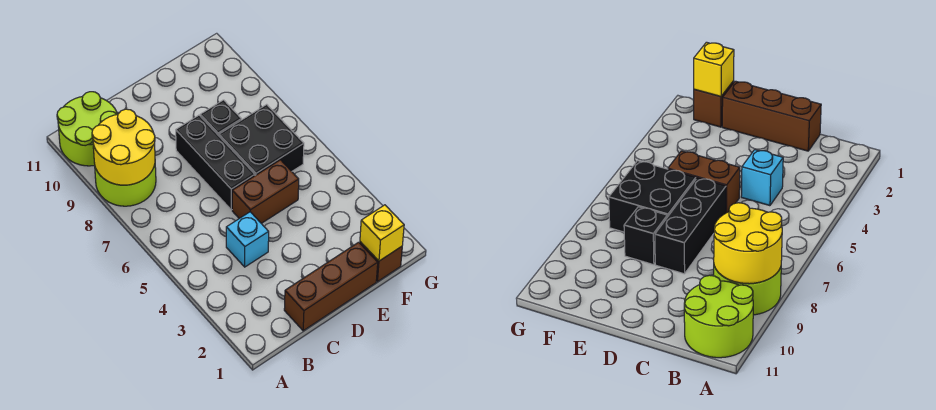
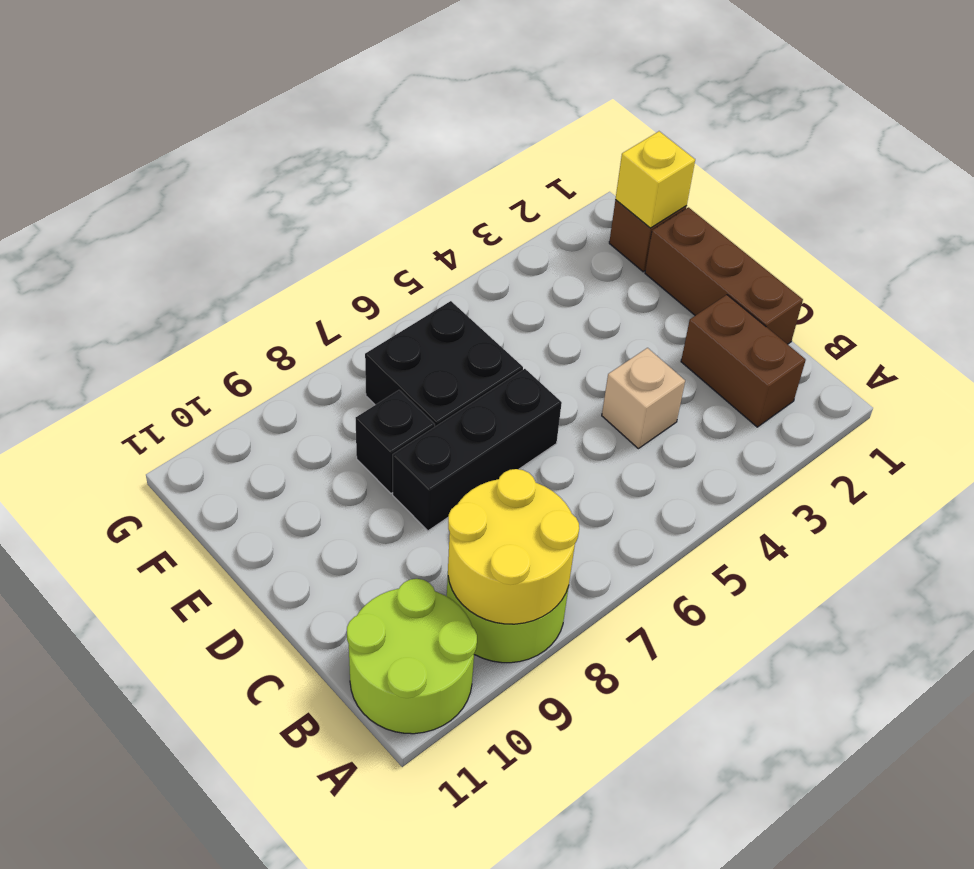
cyan 1x1 brick [226,212,269,267] -> tan 1x1 brick [602,348,685,449]
brown 1x2 brick [232,160,299,223] -> brown 1x2 brick moved to [681,295,806,427]

